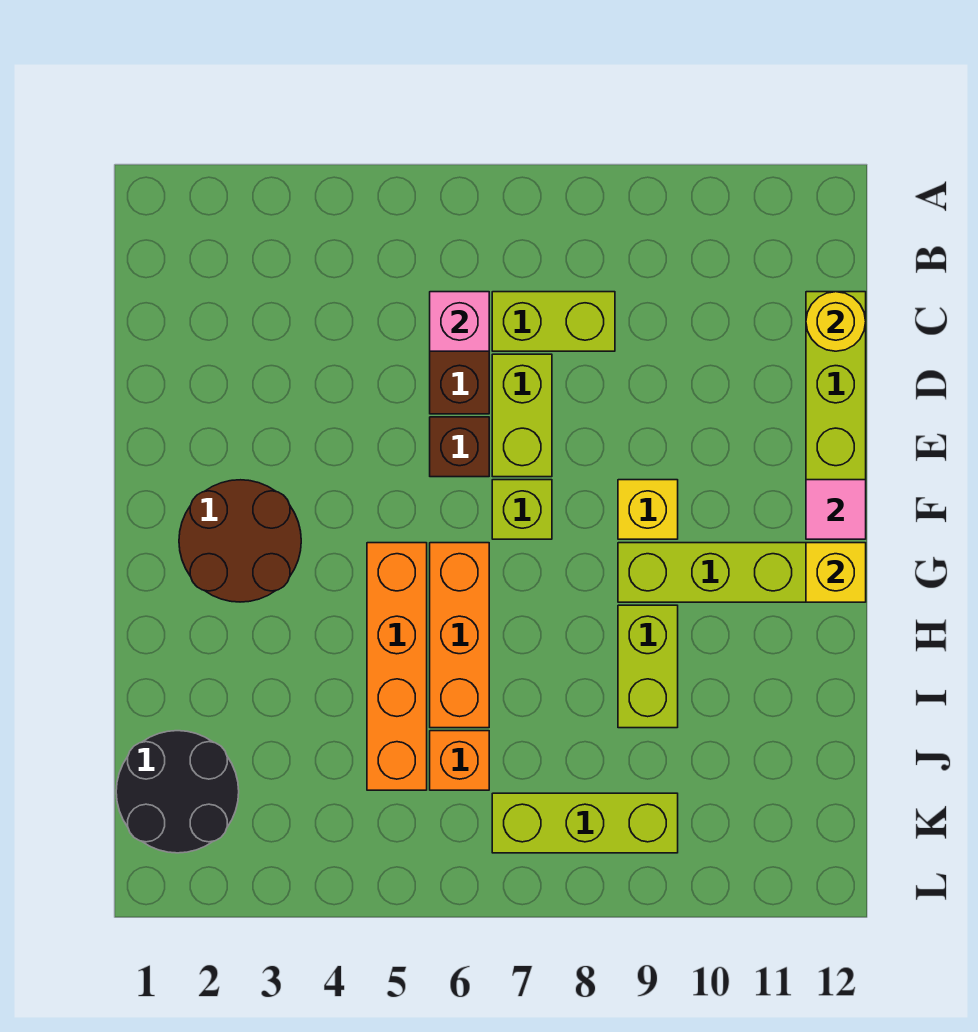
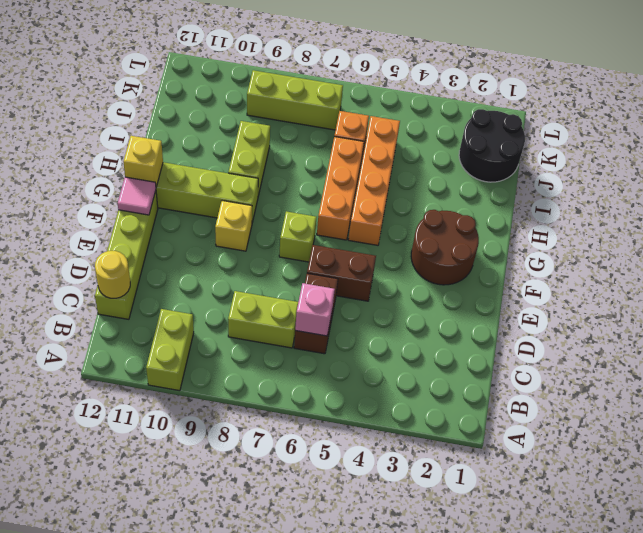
lime 1x2 brick [492,354,552,477] -> lime 1x2 brick moved to [146,309,194,391]
brown 1x1 brick [430,417,489,477] -> brown 1x2 brick [307,245,376,301]

